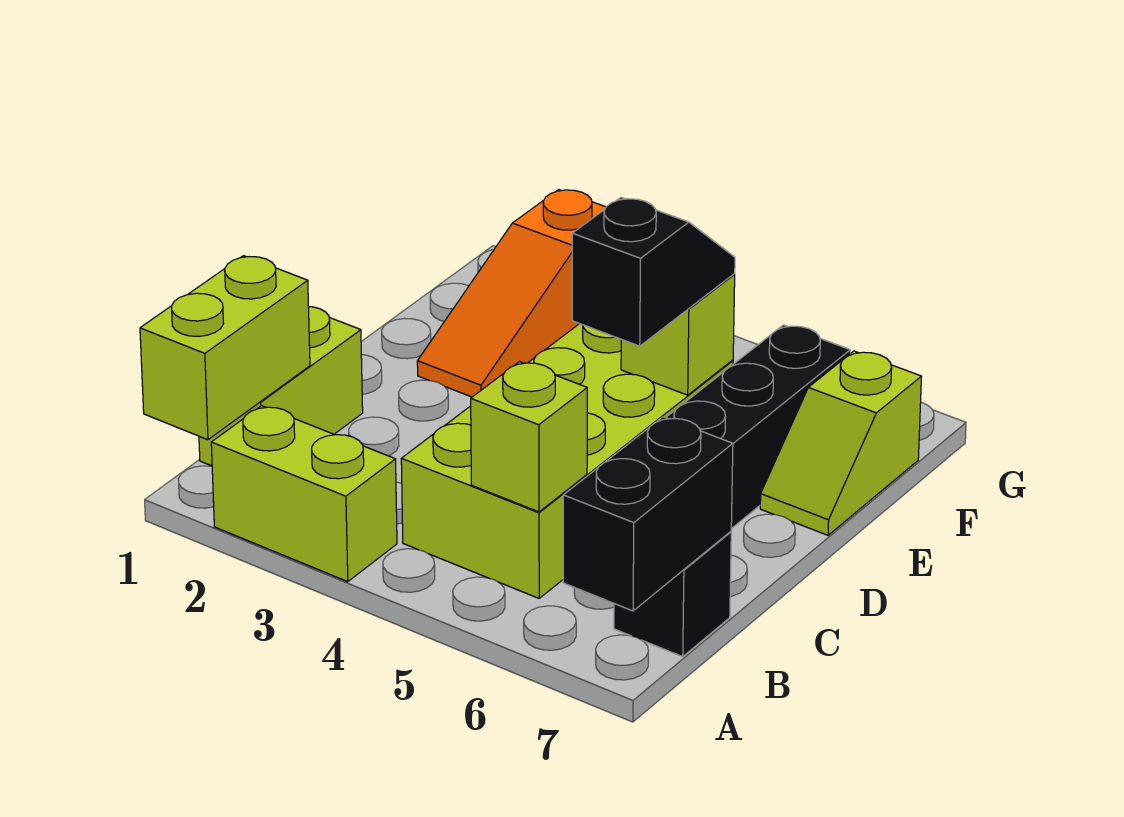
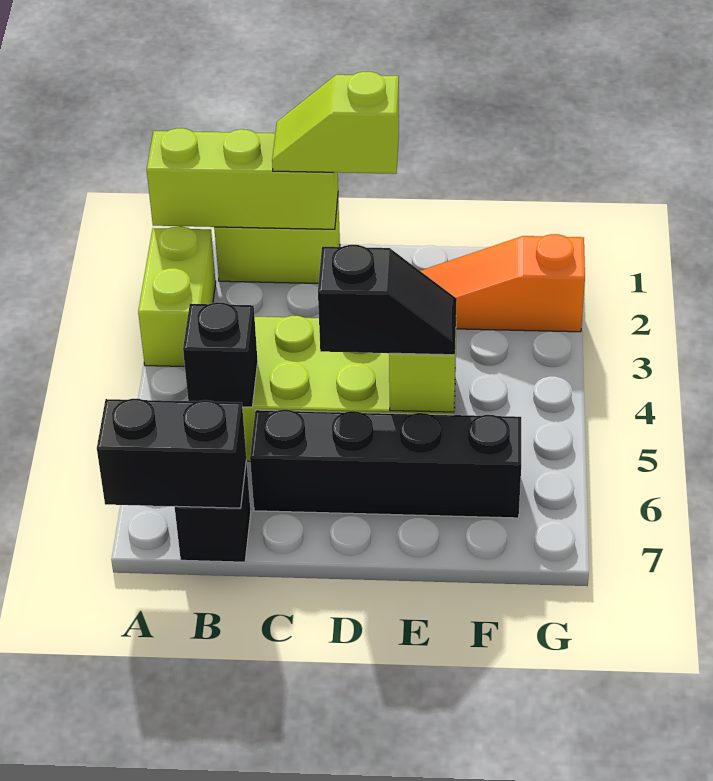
lime 1x2 brick [140,256,310,440] -> lime 1x3 brick [147,128,338,229]
lime 1x1 brick [471,362,587,512] -> black 1x1 brick [183,302,258,407]
lime 1x2 slope [760,351,922,535] -> lime 1x2 slope moved to [272,72,399,174]

